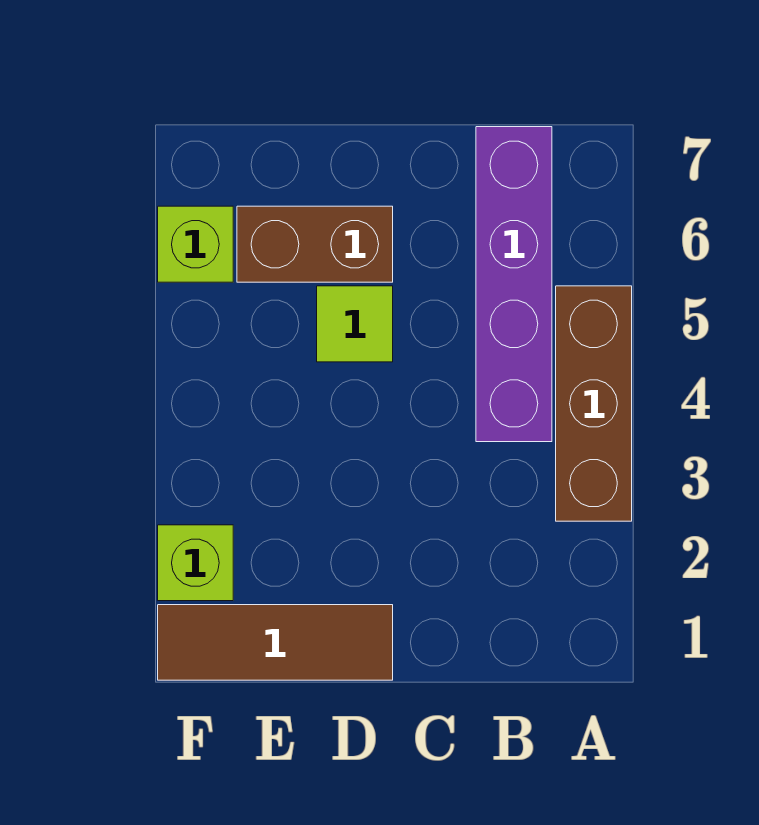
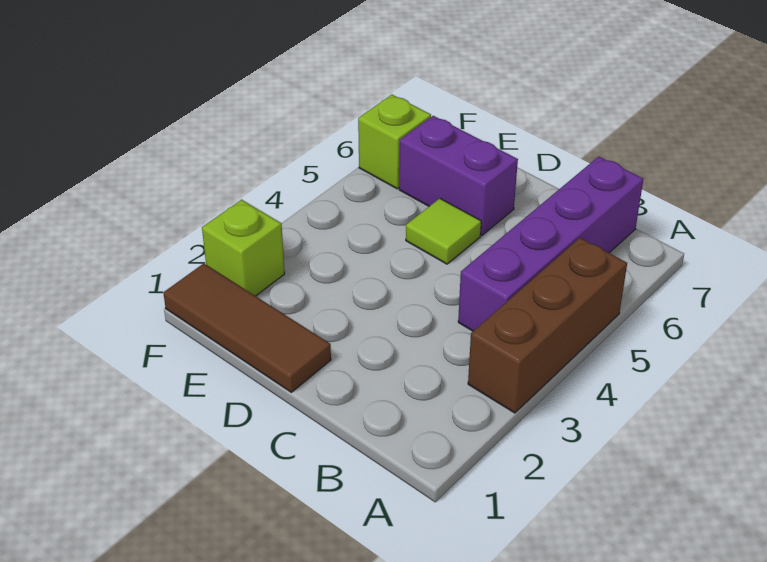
brown 1x2 brick [237,206,393,282] -> purple 1x2 brick [399,116,518,235]

